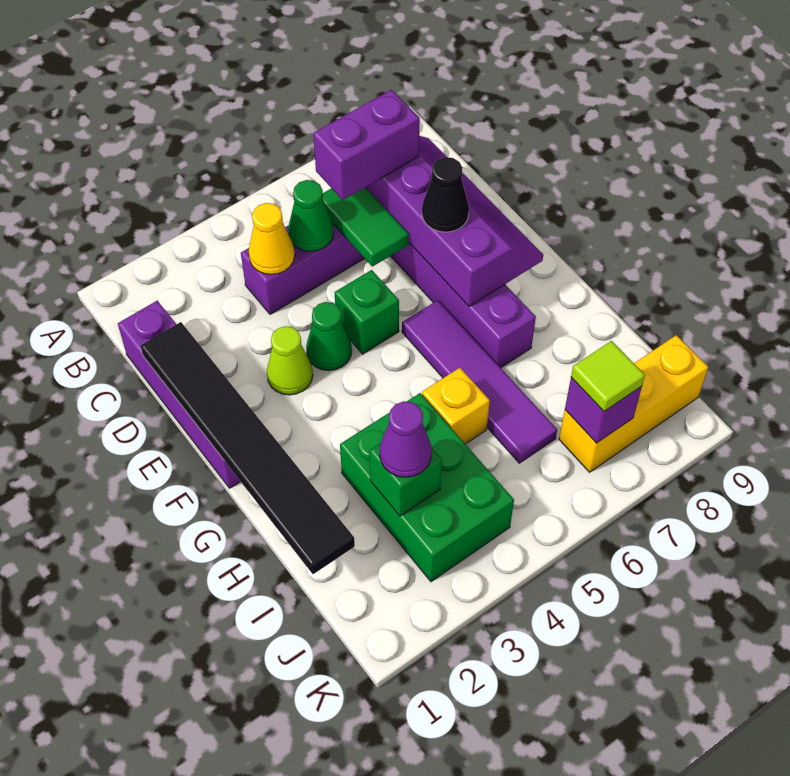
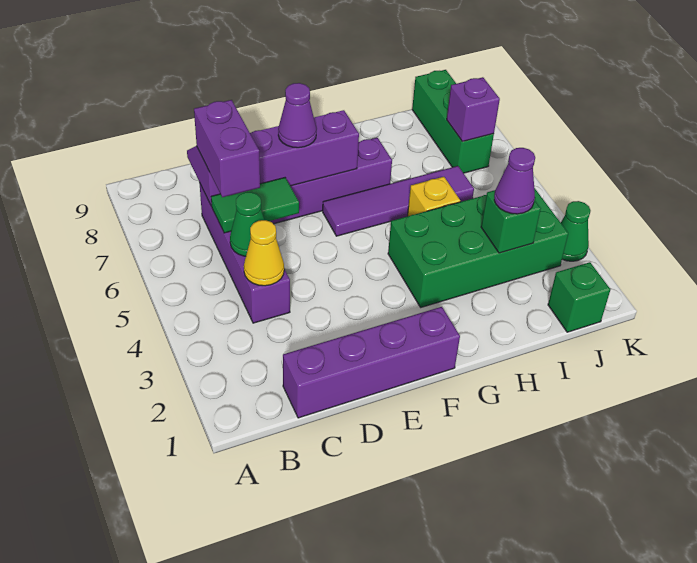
black 1x6 tile [141,322,355,574] -> none
lime 1x1 cone [267,326,313,395] -> none
green 1x1 cone [306,302,352,371] -> green 1x1 cone moved to [561,201,591,261]
green 1x1 brick [335,270,399,354] -> green 1x1 brick moved to [548,262,610,332]
black 1x1 cone [422,157,469,232] -> purple 1x1 cone [278,83,316,148]
green 2x3 brick [340,393,514,582] -> green 2x4 brick [388,188,568,307]
yellow 1x3 brick [559,335,708,472] -> green 1x3 brick [412,70,494,173]
lime 1x1 tile [571,341,645,411] -> none

